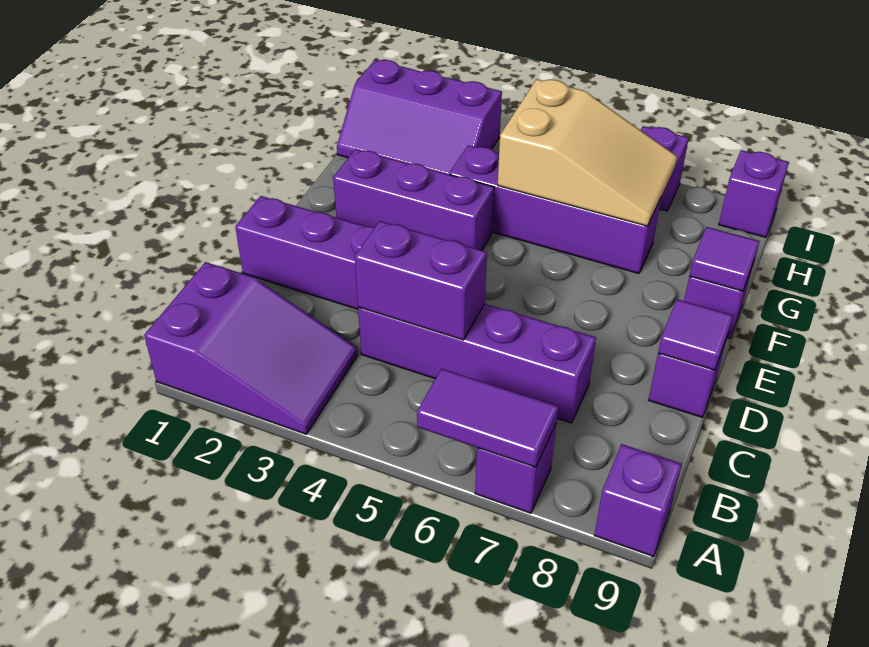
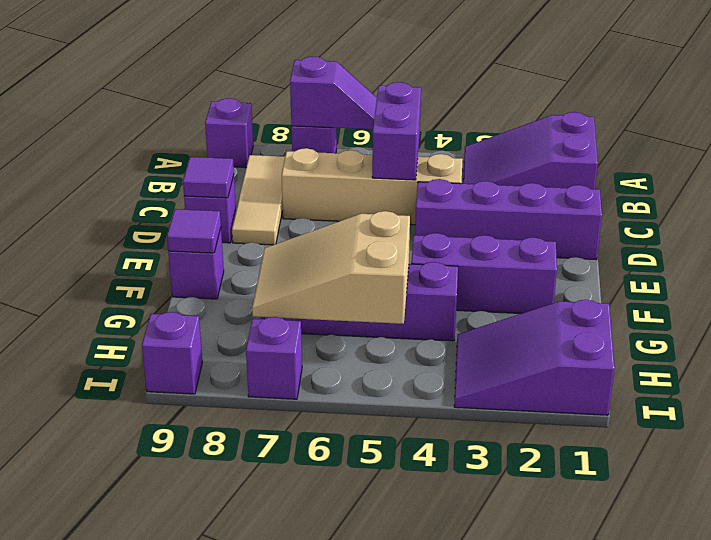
purple 1x2 tile [417,369,558,467] -> purple 1x2 slope [290,57,377,129]
none -> tan 1x3 tile [232,155,285,245]
purple 1x4 brick [358,304,596,423] -> tan 1x4 brick [282,148,463,225]
purple 1x2 brick [355,221,487,340] -> purple 1x2 brick turned to [372,82,421,180]
purple 2x3 slope [337,60,502,175] -> purple 2x3 slope turned to [454,300,614,415]

